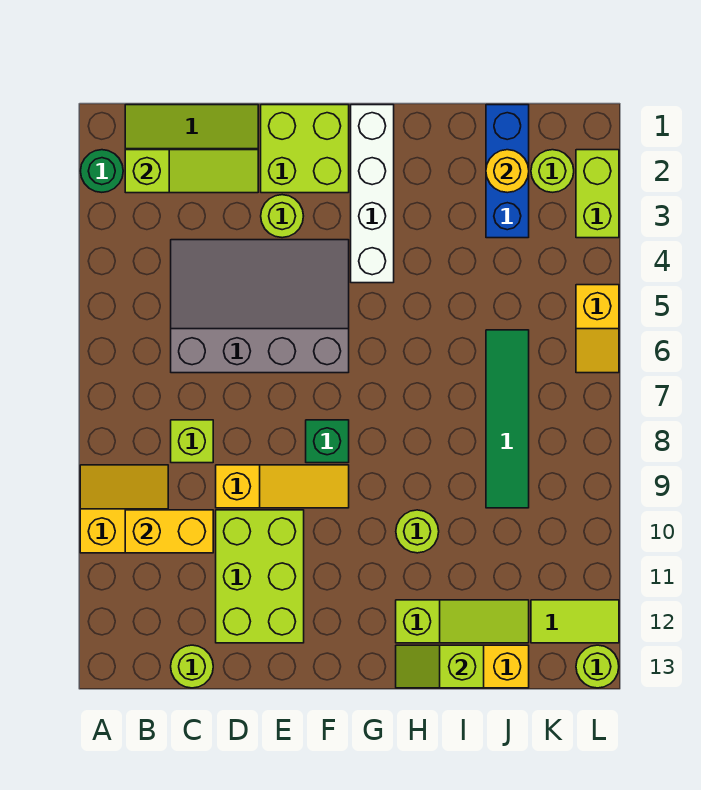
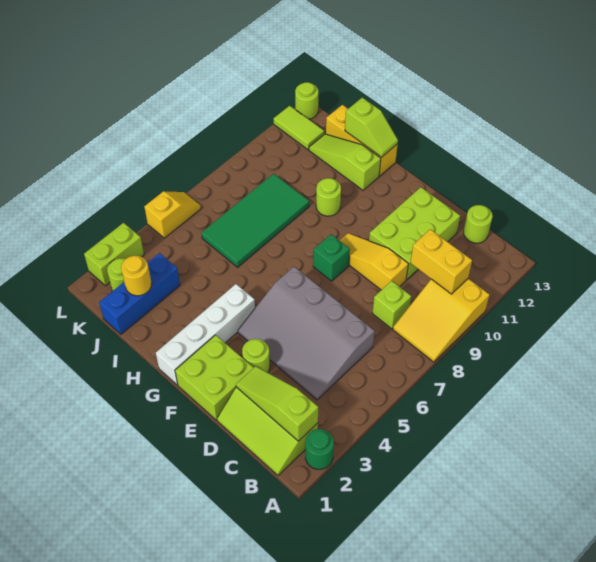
yellow 2x2 slope [80,465,168,553] -> yellow 2x3 slope [393,279,490,362]
green 1x4 tile [486,330,529,508] -> green 2x4 tile [201,174,309,267]

